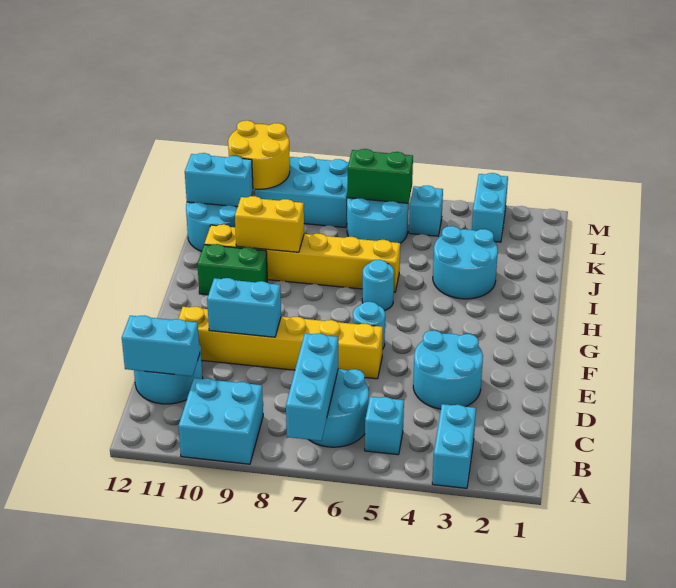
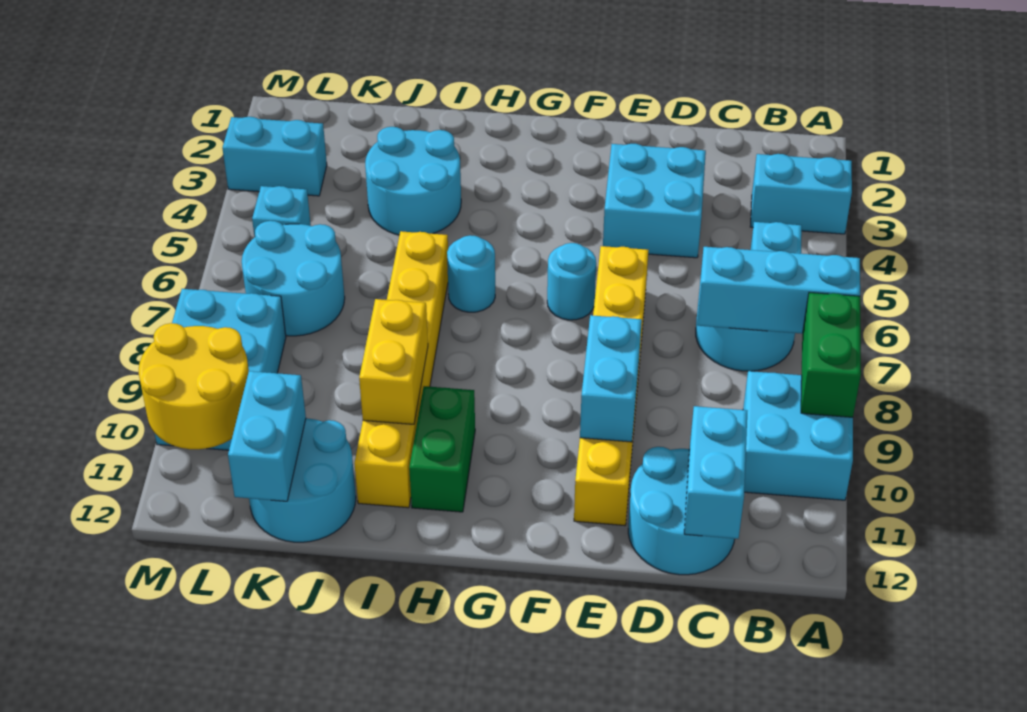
cyan 2x2 round brick [413,330,483,409] -> cyan 2x2 brick [603,144,706,258]
green 1x2 brick [347,149,413,203] -> green 1x2 brick moved to [801,292,861,417]

